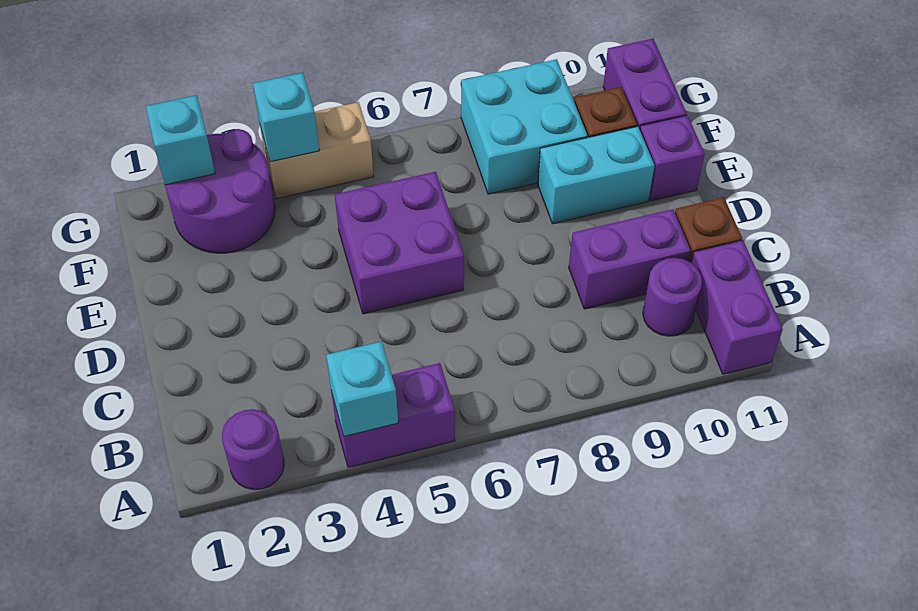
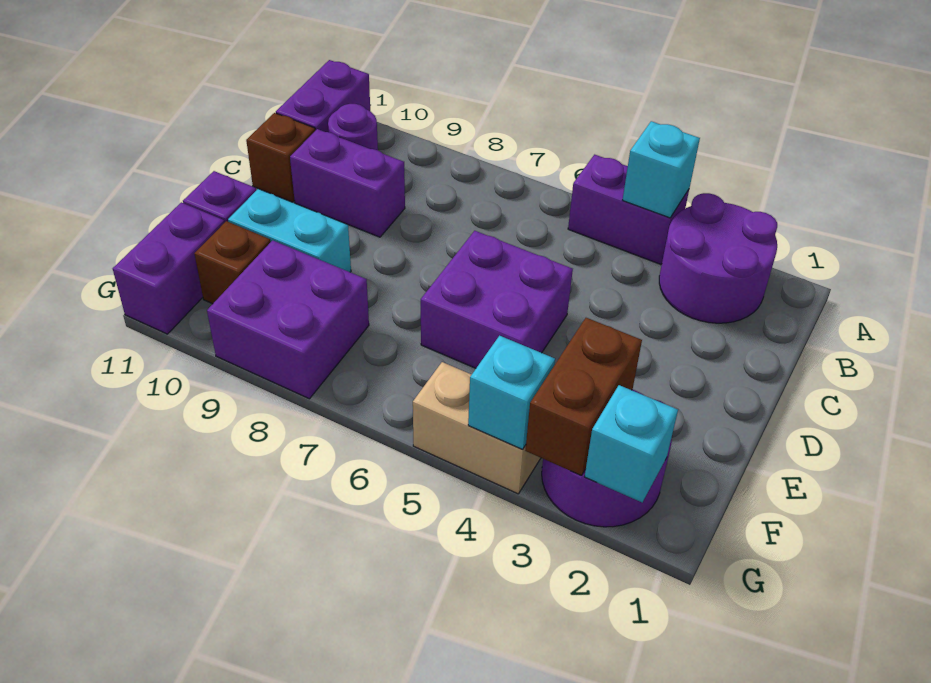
purple 1x1 round brick [222,409,284,490] -> purple 2x2 round brick [659,193,777,323]
none -> brown 1x2 brick [525,318,642,476]
cyan 2x2 brick [461,59,587,194] -> purple 2x2 brick [207,240,369,399]

